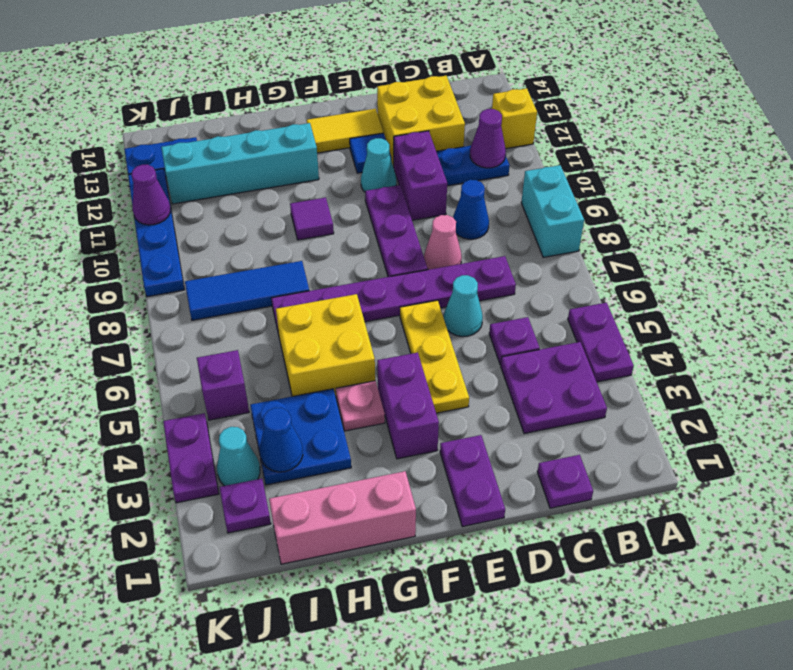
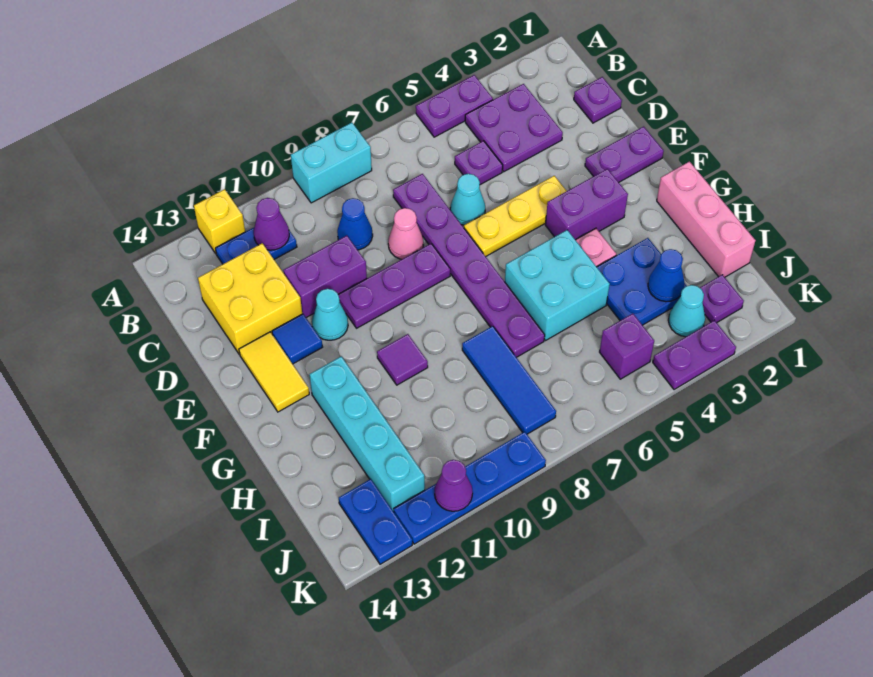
blue 1x2 plate [436,146,510,186] -> blue 1x2 plate turned to [215,228,297,264]
yellow 2x2 brick [276,294,375,396] -> cyan 2x2 brick [505,230,610,340]

